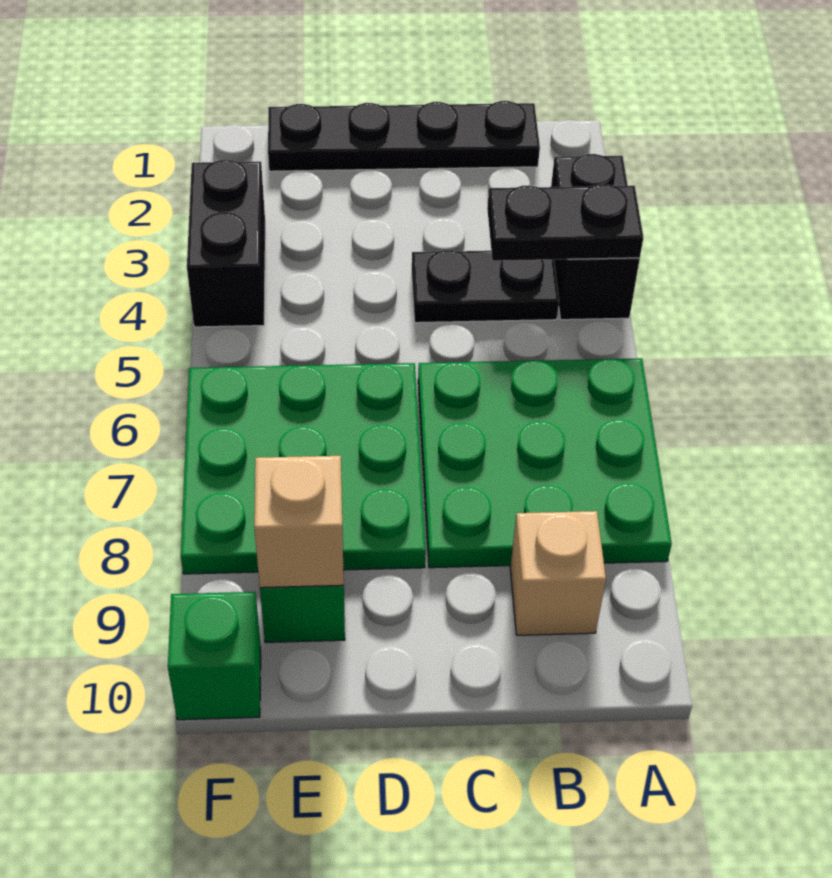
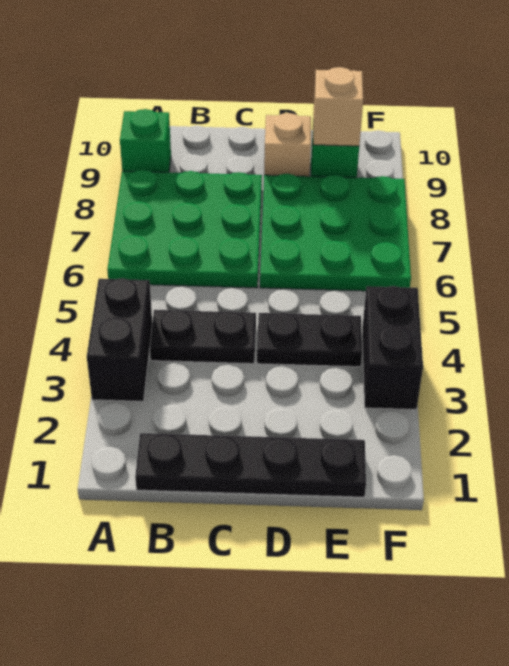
black 1x2 plate [487,184,643,261] -> black 1x2 plate moved to [257,313,362,367]
tan 1x1 brick [510,511,606,635] -> tan 1x1 brick moved to [264,113,311,176]
green 1x1 brick [168,592,261,720] -> green 1x1 brick moved to [120,109,171,172]

